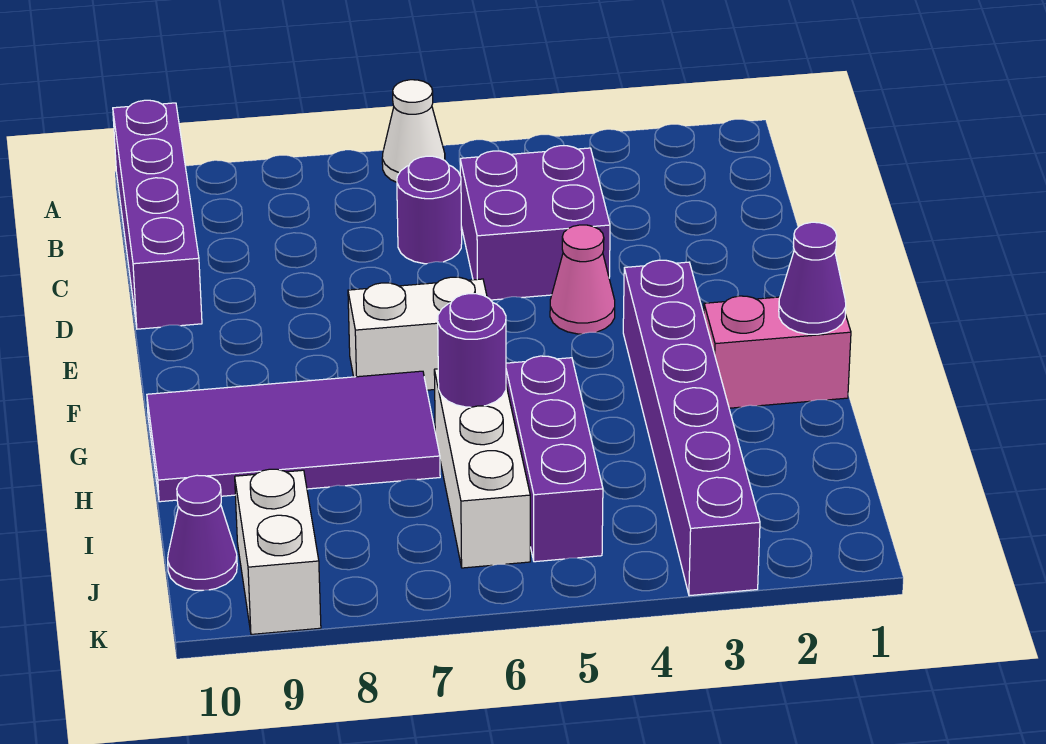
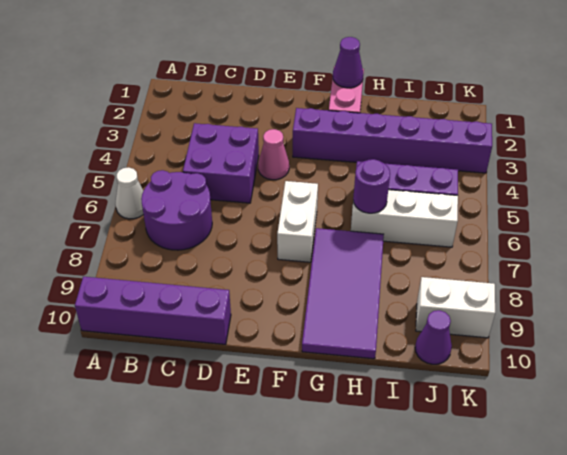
purple 1x1 round brick [397,156,462,264] -> purple 2x2 round brick [141,170,212,250]

